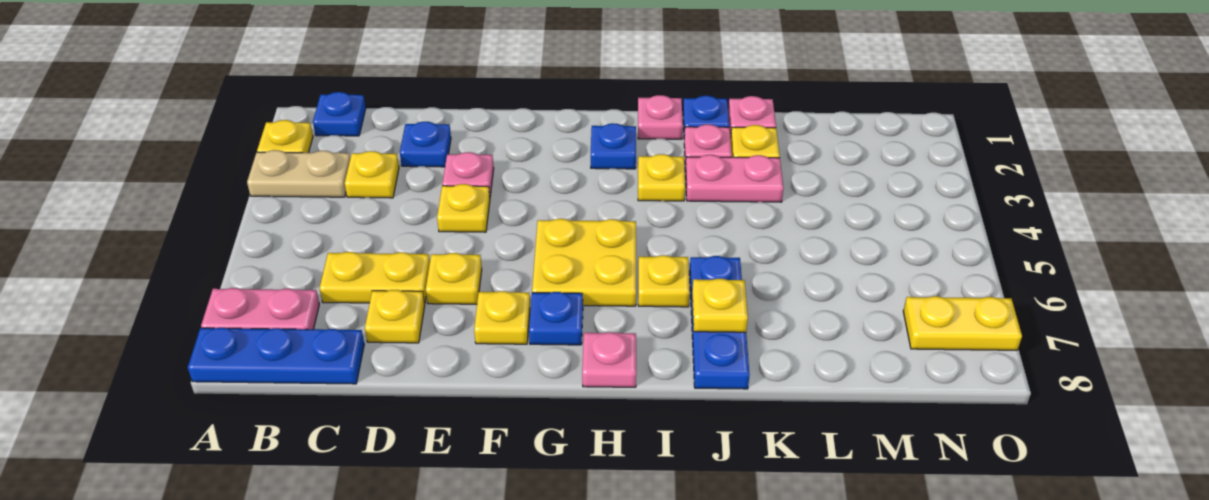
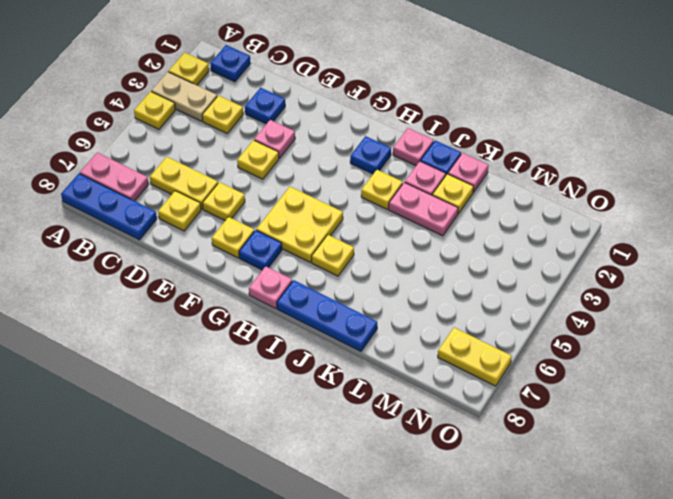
blue 1x3 plate [690,256,750,389] -> blue 1x3 plate turned to [277,280,377,351]
yellow 1x1 plate [692,279,748,332] -> yellow 1x1 plate moved to [134,91,175,129]

